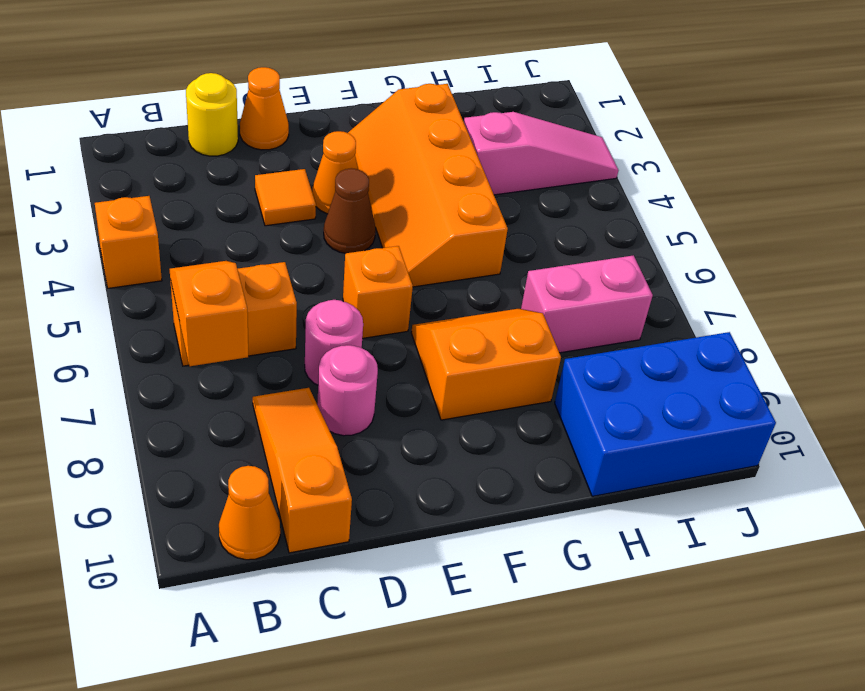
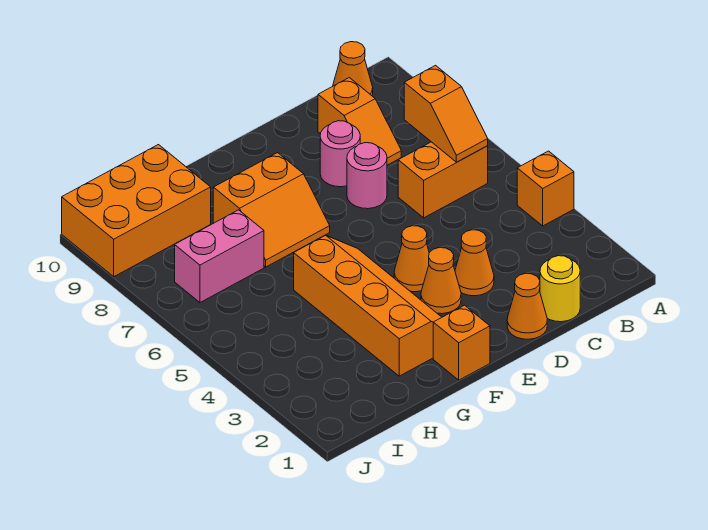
orange 1x3 slope [253,388,352,553] -> orange 1x2 slope [318,78,401,165]
orange 1x1 tile [255,169,316,226] -> orange 1x1 cone [455,230,494,296]
brown 1x1 cone [324,168,376,253] -> orange 1x1 cone [394,226,429,292]
orange 1x1 brick [343,246,413,338] -> orange 1x1 brick moved to [433,305,490,380]
pink 1x3 slope [464,112,619,195] -> none
blue 2x3 brick [555,332,776,496] -> orange 2x3 brick [62,145,211,277]

